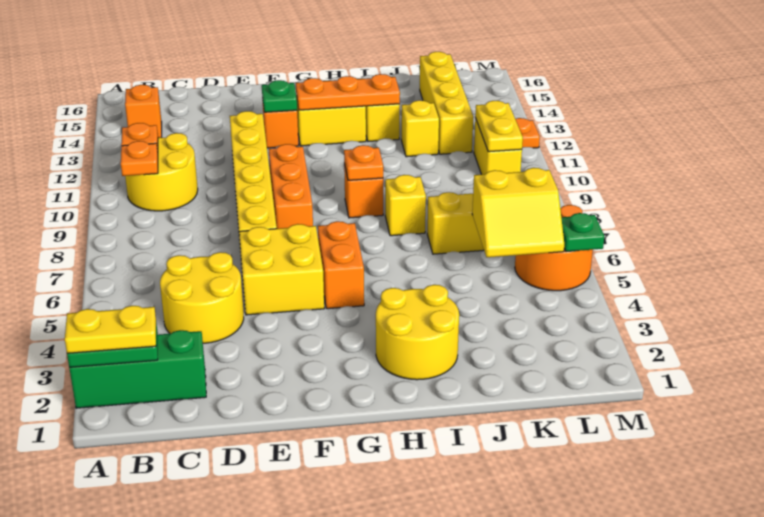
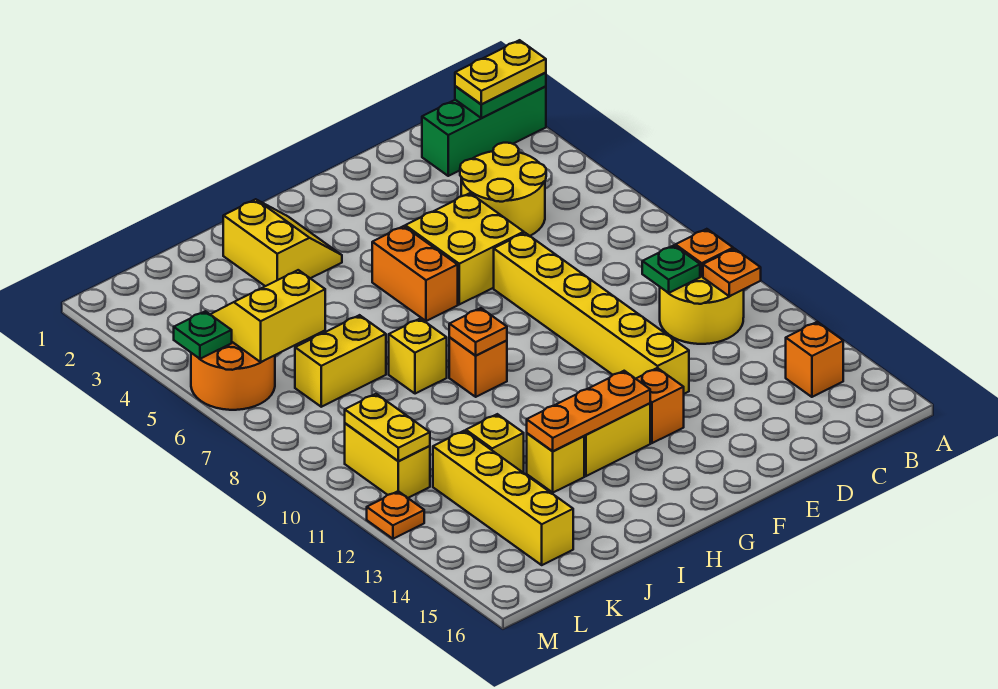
orange 1x3 brick [269,144,313,229] -> none
green 1x1 plate [262,80,297,112] -> green 1x1 plate moved to [642,245,700,293]
yellow 2x2 round brick [376,284,459,380] -> yellow 2x2 slope [223,199,342,286]

